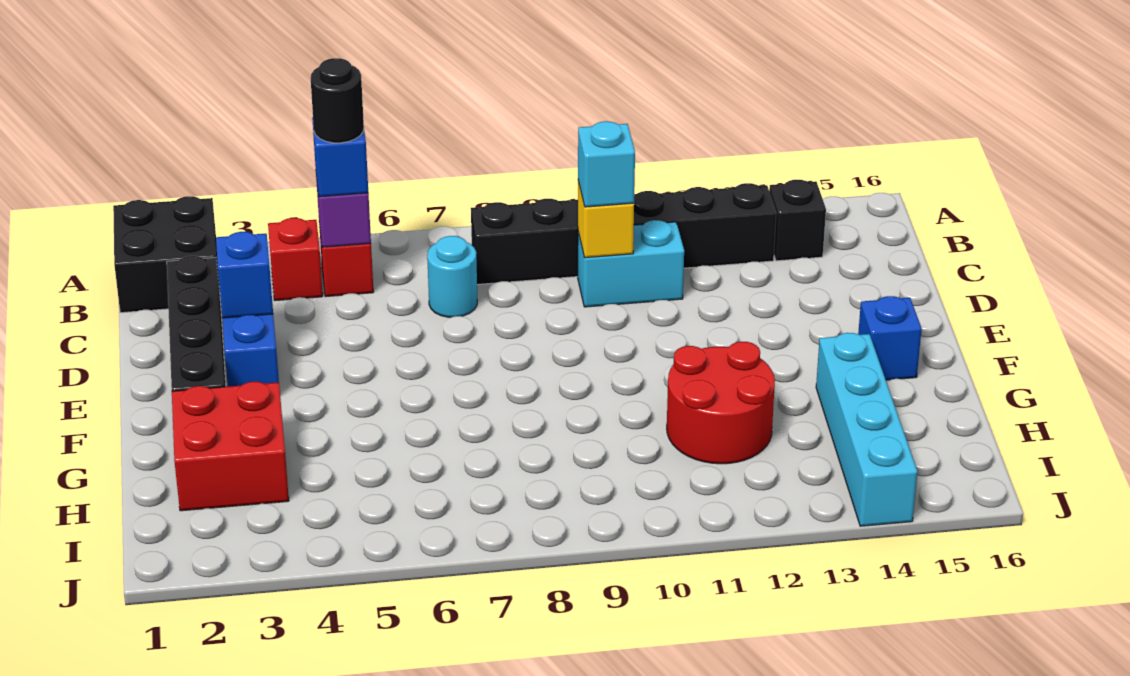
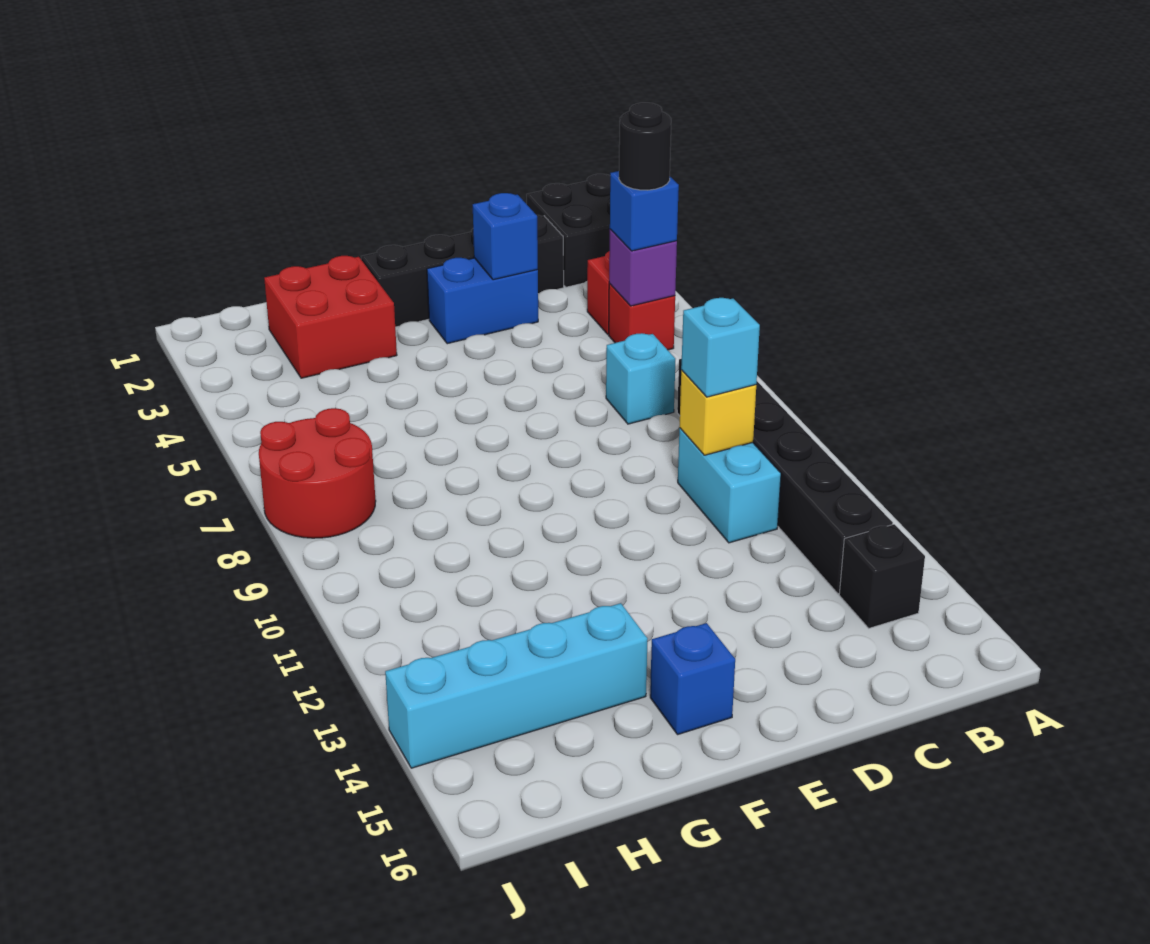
cyan 1x1 round brick [427,236,477,317] -> cyan 1x1 brick [606,333,675,424]
red 2x2 round brick [667,342,775,464] -> red 2x2 round brick moved to [259,408,376,538]

